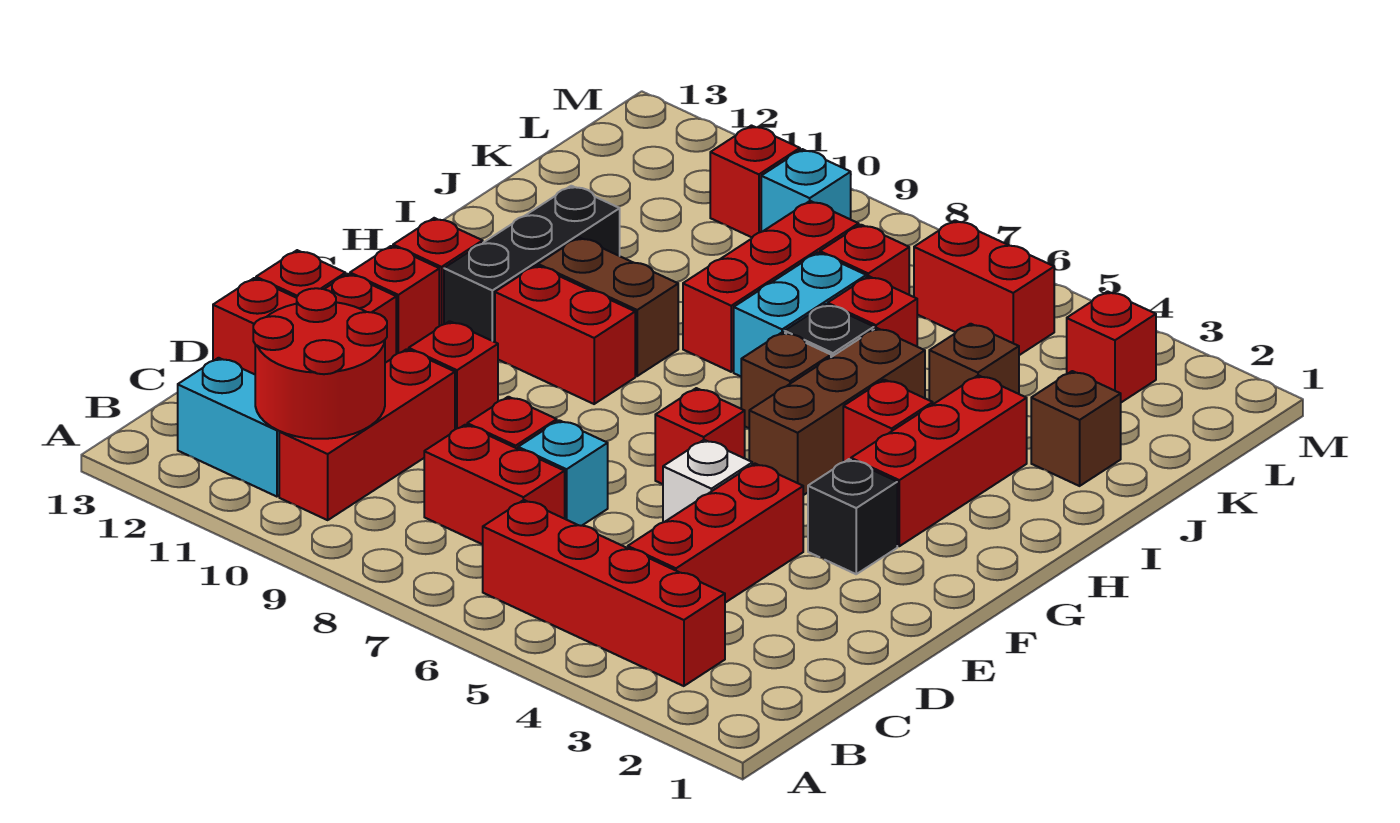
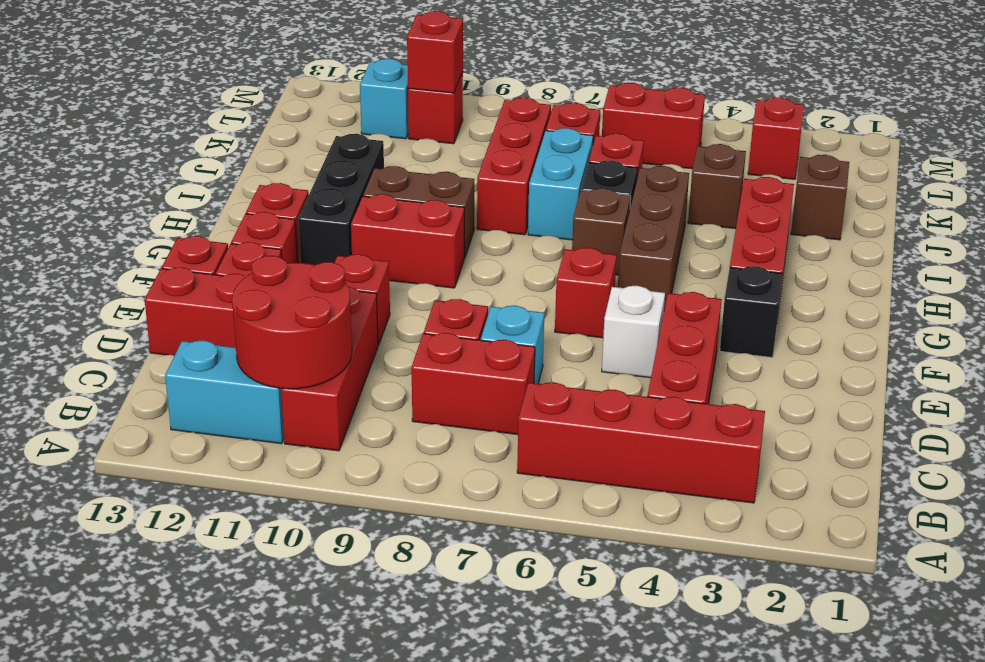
red 1x1 brick [843,380,933,462] -> red 1x1 brick moved to [407,11,463,93]
cyan 1x1 brick [761,149,851,232] -> cyan 1x1 brick moved to [360,59,409,139]

